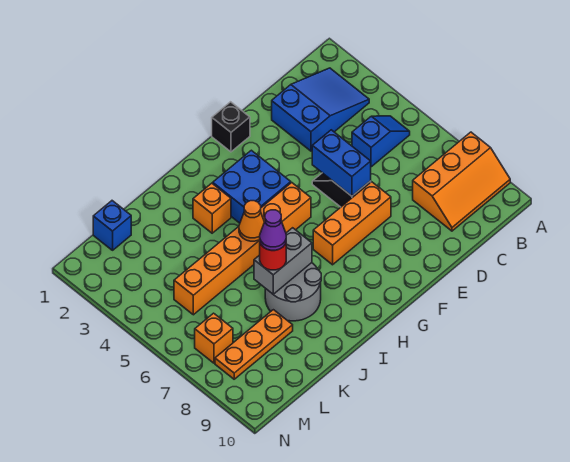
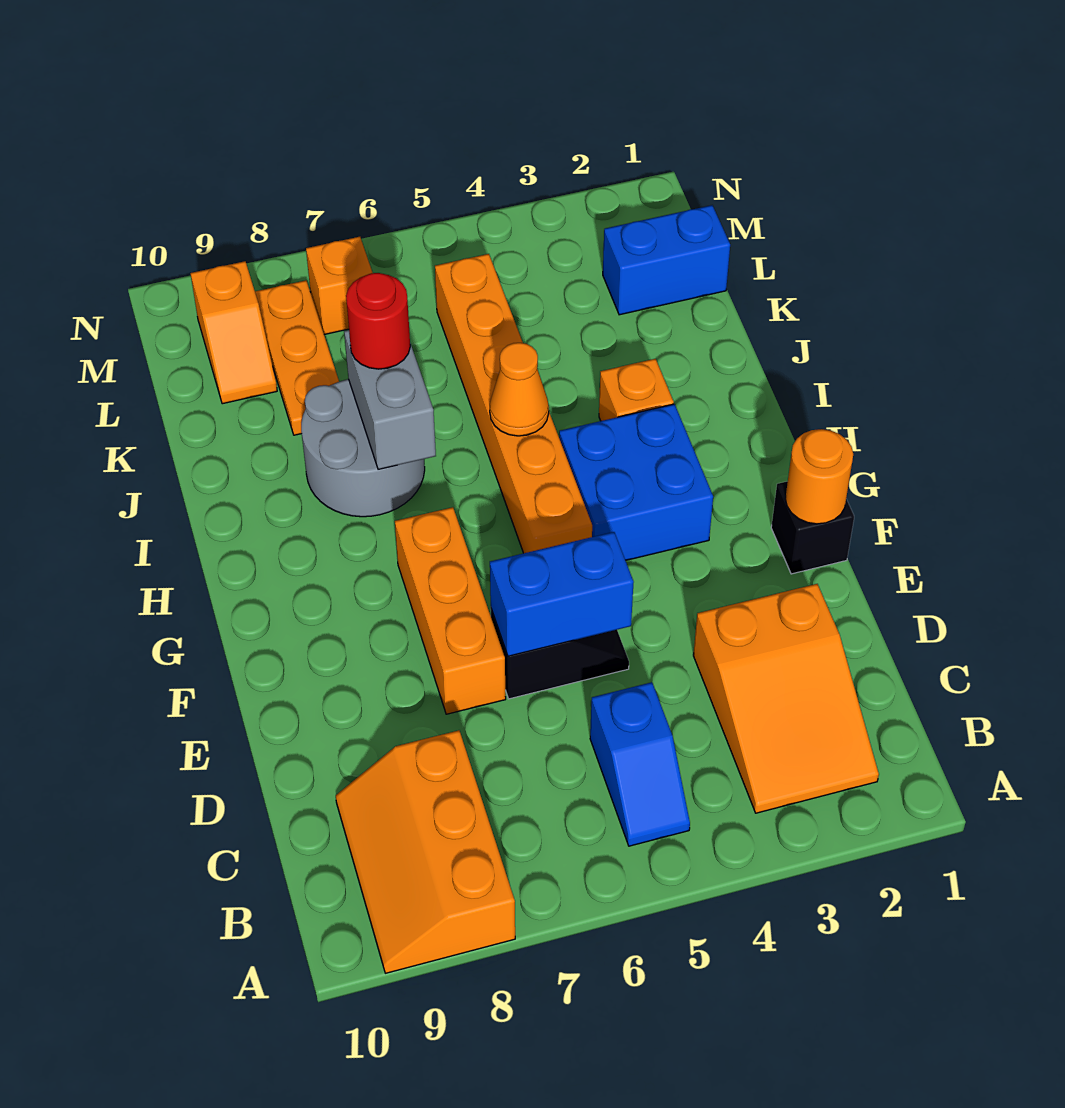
blue 2x3 slope [272,68,369,151] -> orange 2x3 slope [693,584,879,813]
none -> orange 1x1 round brick [785,429,853,524]
purple 1x1 cone [260,210,286,250] -> none
blue 1x1 brick [93,201,131,250] -> blue 1x2 brick [603,205,730,315]
none -> orange 1x2 slope [190,261,277,404]

